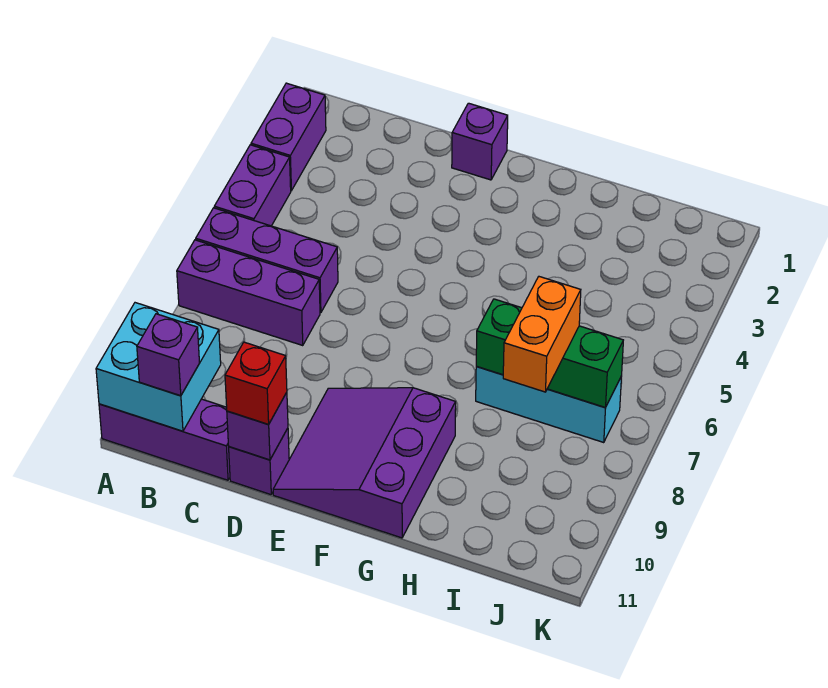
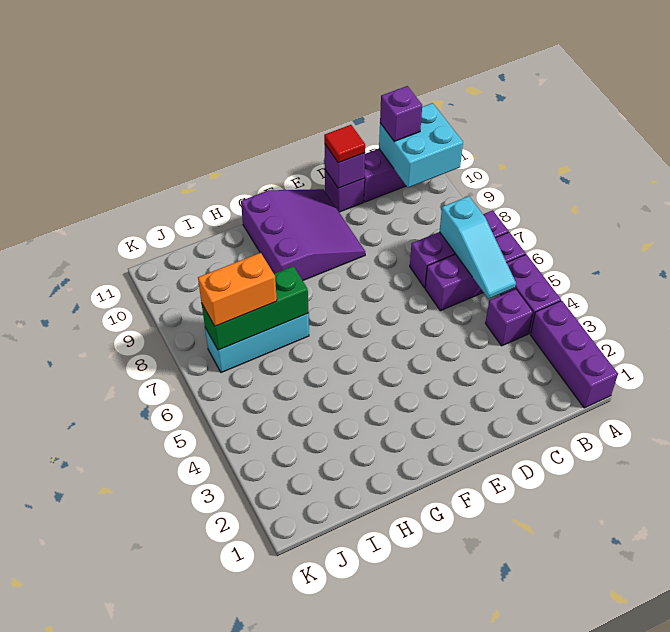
purple 1x2 brick [251,83,326,191] -> purple 1x3 brick [530,301,618,408]
none -> cyan 1x3 slope [440,196,516,299]
red 1x1 brick [225,342,287,425] -> red 1x1 tile [324,125,365,163]
purple 1x1 brick [452,103,508,180] -> purple 1x1 brick moved to [485,289,533,346]
orange 1x2 brick [503,277,581,392] -> orange 1x2 brick turned to [198,253,277,326]

